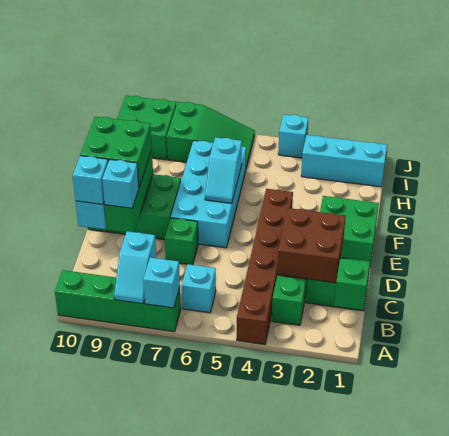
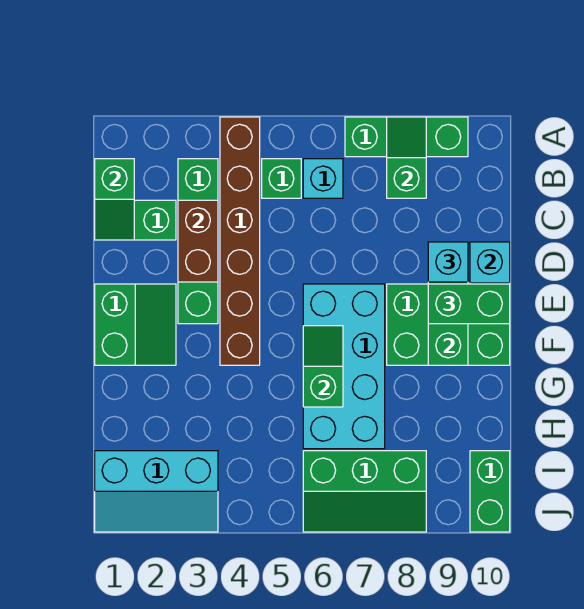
green 1x4 brick [55,270,181,332] -> green 1x3 brick [345,117,468,157]
cyan 1x1 brick [143,258,180,308] -> none
cyan 1x2 slope [114,231,156,304] -> green 1x2 slope [387,117,426,198]
brown 2x2 brick [277,208,346,283] -> brown 1x2 brick [178,200,218,282]
green 1x1 brick [165,218,198,265] -> green 1x1 brick moved to [262,159,301,198]
cyan 1x1 brick [73,156,108,204] -> none
green 2x2 brick [320,196,379,266] -> green 2x2 slope [95,284,176,365]
green 2x2 brick [80,117,152,187] -> green 1x2 brick [428,284,510,324]
cyan 1x2 slope [205,137,242,203] -> green 1x2 slope [303,326,343,407]
green 2x3 slope [167,102,255,168] -> green 2x3 slope turned to [303,451,426,532]
green 2x2 brick [117,96,176,160] -> green 1x2 brick [470,451,510,532]
cyan 1x1 brick [278,114,309,158] -> none

